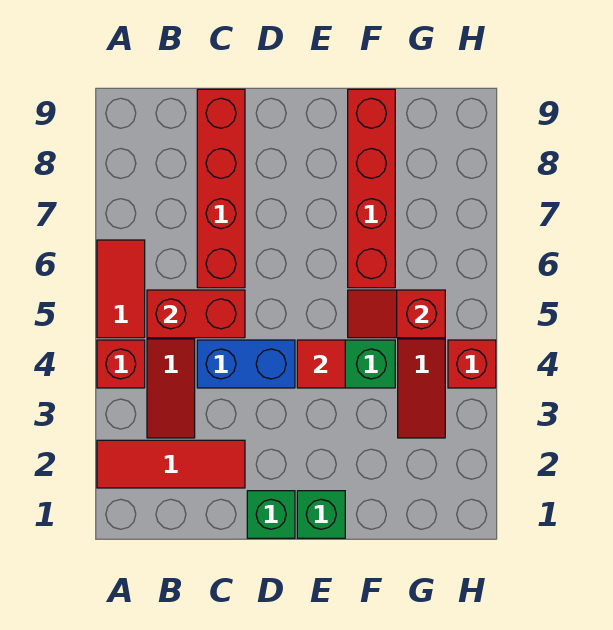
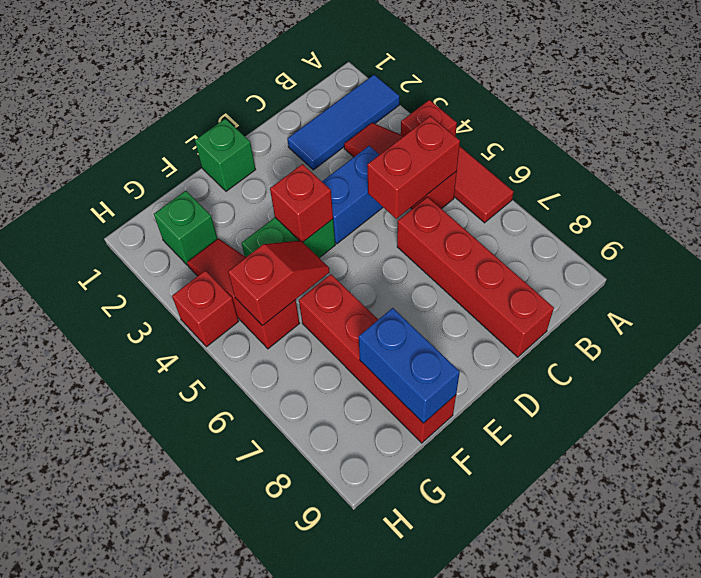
red 1x3 tile [97,440,245,488] -> blue 1x3 tile [288,75,399,170]
green 1x1 brick [247,491,295,538] -> green 1x1 brick moved to [154,191,217,265]
red 1x1 tile [297,340,345,388] -> red 1x1 brick [270,164,333,242]
none -> blue 1x2 brick [359,308,460,423]

